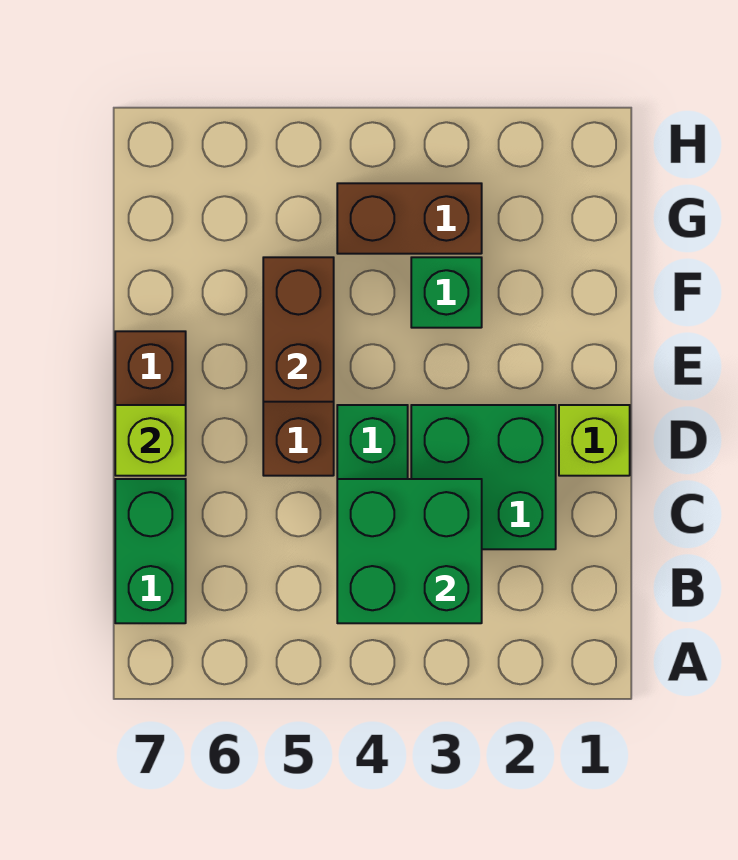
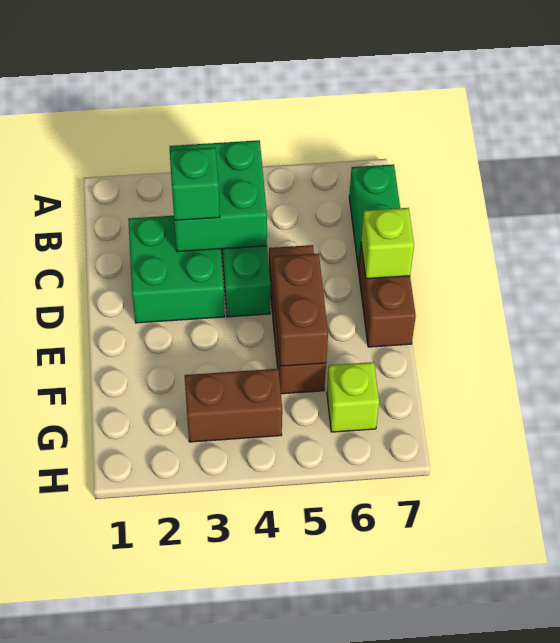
lime 1x1 brick [559,405,630,476] -> lime 1x1 brick moved to [327,362,379,432]
green 1x1 brick [411,257,482,328] -> green 1x1 brick moved to [170,147,220,220]

